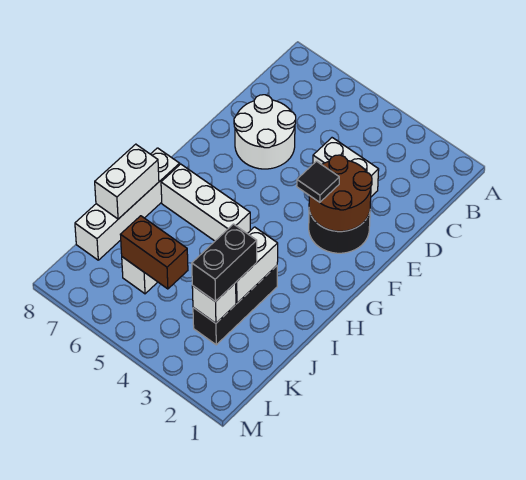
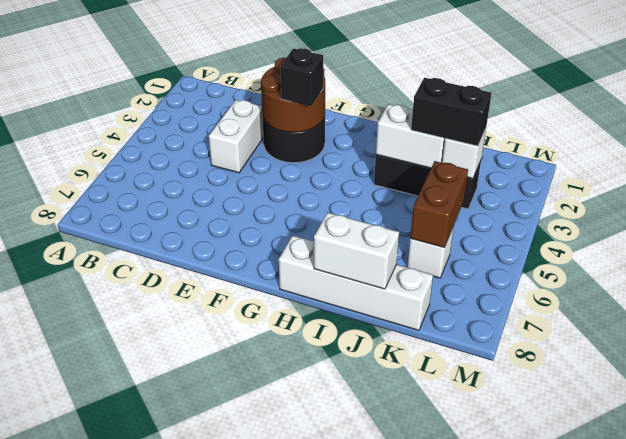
white 2x2 round brick [234,95,296,169] -> none
black 1x1 tile [297,161,339,202] -> black 1x1 brick [281,48,323,106]
white 1x3 brick [161,164,250,241] -> none

